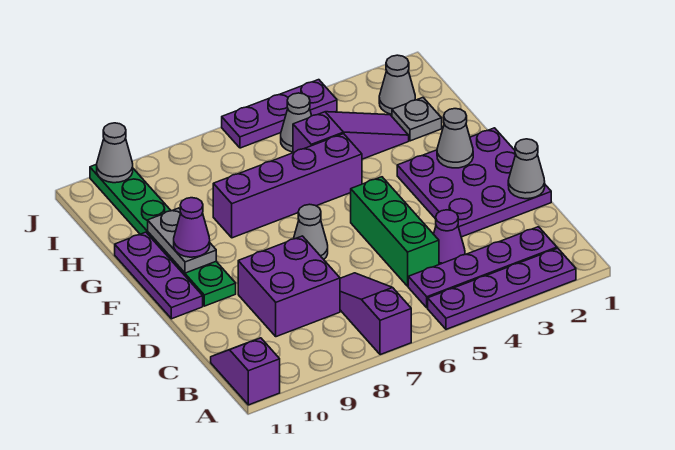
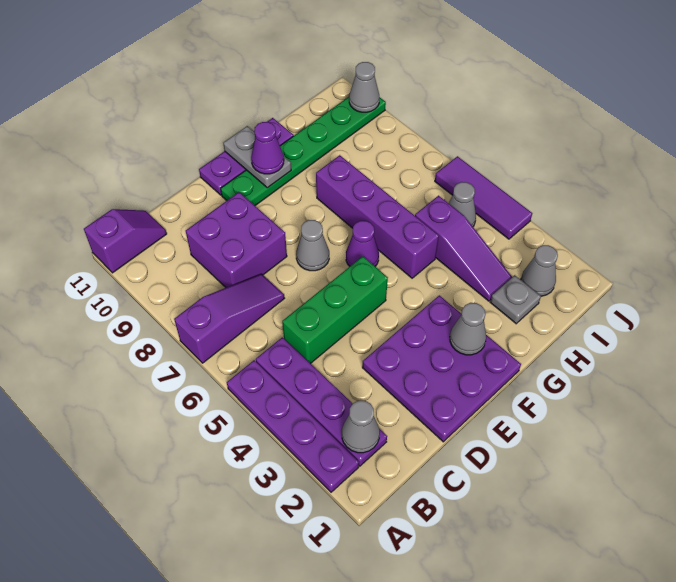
purple 1x1 cone [434,210,465,264] -> purple 1x1 cone moved to [346,221,379,267]
grey 1x1 cone [508,139,545,199] -> grey 1x1 cone moved to [342,401,380,453]
grey 1x2 plate [148,208,216,273] -> grey 1x2 plate turned to [223,126,291,188]
purple 1x3 plate [222,80,337,148] -> purple 1x3 tile [435,156,532,239]

